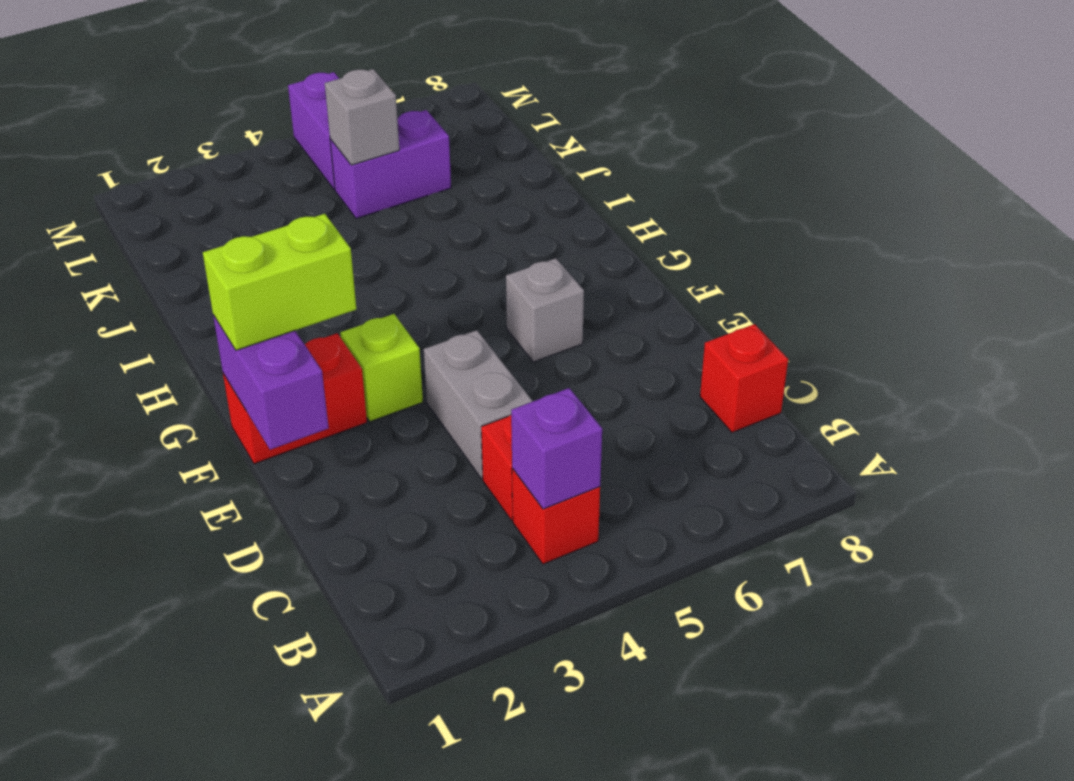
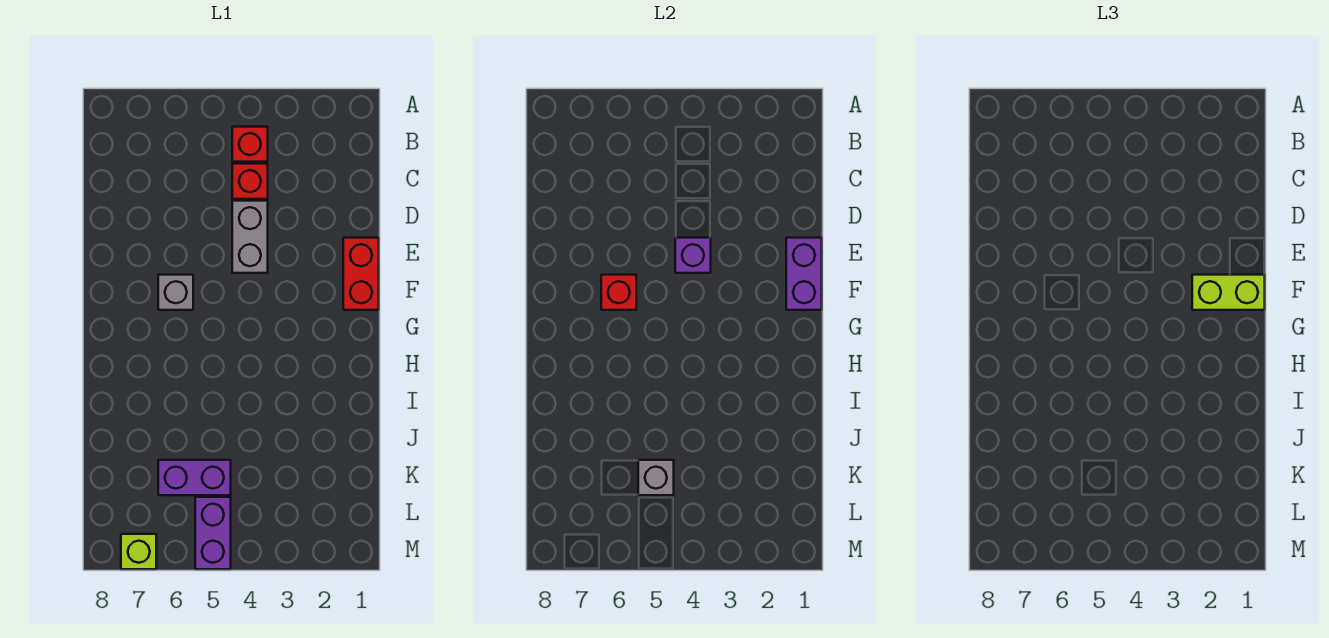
purple 1x1 brick [511,388,602,509] -> purple 1x1 brick moved to [675,238,711,273]
red 1x1 brick [700,324,788,432] -> red 1x1 brick moved to [601,275,636,310]
red 1x2 brick [223,333,367,464] -> red 1x2 brick turned to [343,238,379,310]
lime 1x1 brick [340,314,423,421] -> lime 1x1 brick moved to [121,534,156,569]

